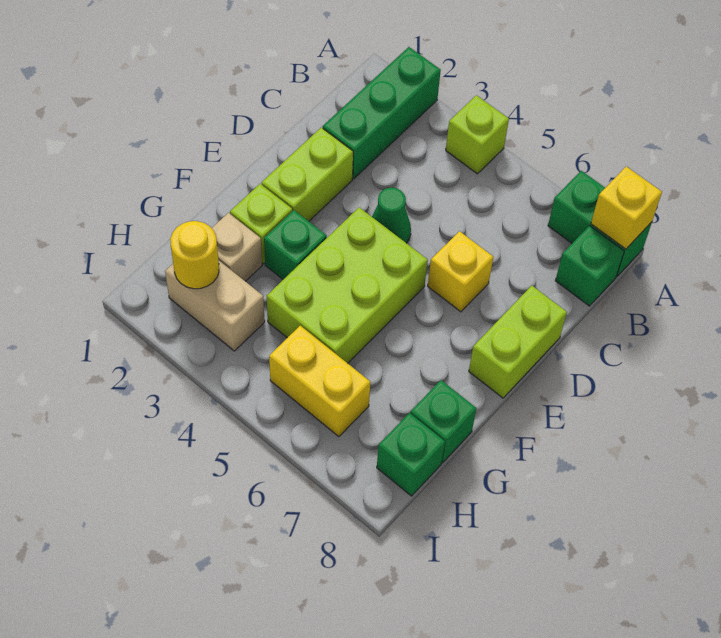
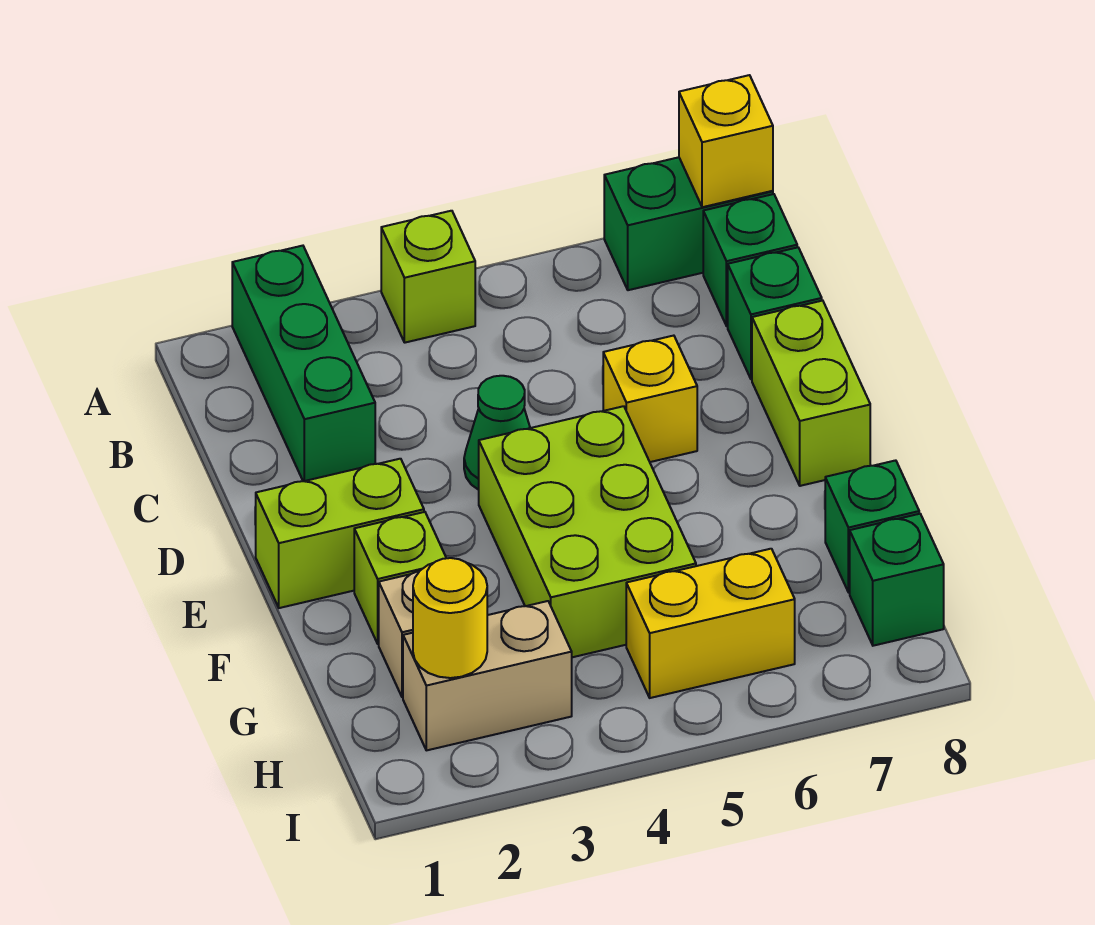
lime 1x2 brick [262,127,353,221] -> lime 1x2 brick turned to [256,459,424,608]
green 1x1 brick [264,210,327,279] -> green 1x1 brick moved to [728,247,822,379]

